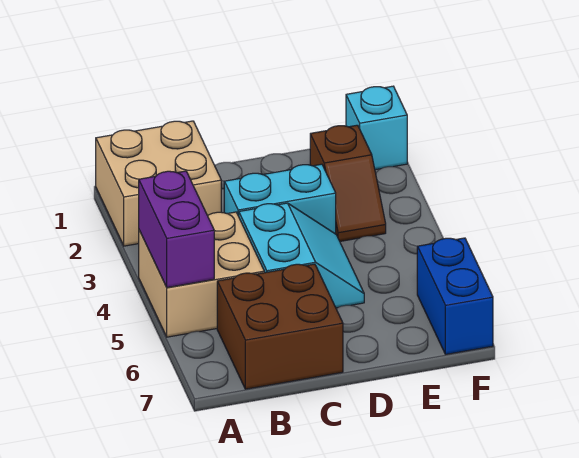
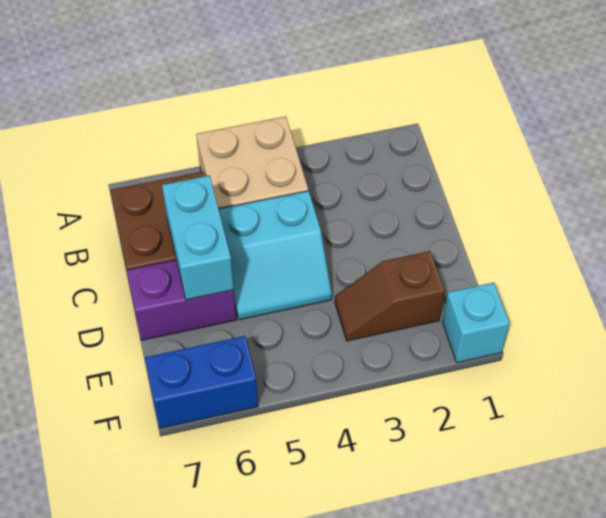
tan 2x2 brick [96,121,221,246] -> none
purple 1x2 brick [139,171,214,288] -> purple 1x2 brick moved to [127,260,236,340]
cyan 1x2 brick [224,164,336,234] -> cyan 1x2 brick moved to [162,175,234,300]

